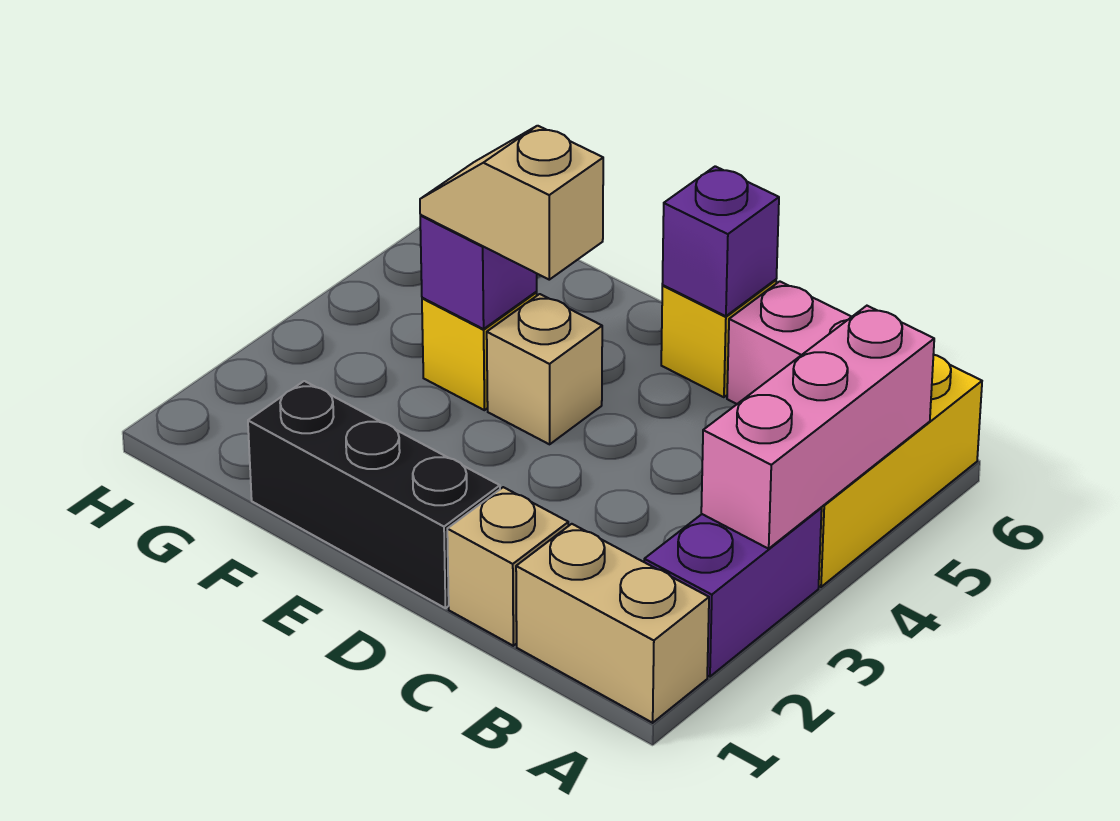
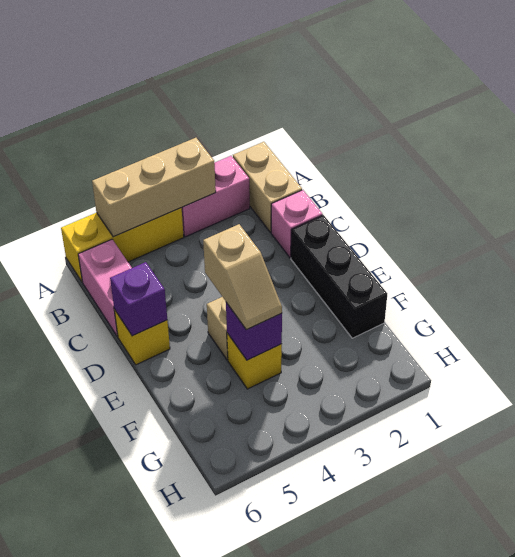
purple 1x2 brick [644,508,822,677] -> pink 1x2 brick [182,156,250,237]
pink 1x3 brick [701,306,934,549] -> tan 1x3 brick [92,138,216,237]
tan 1x1 brick [447,487,568,646] -> pink 1x1 brick [271,190,323,258]

